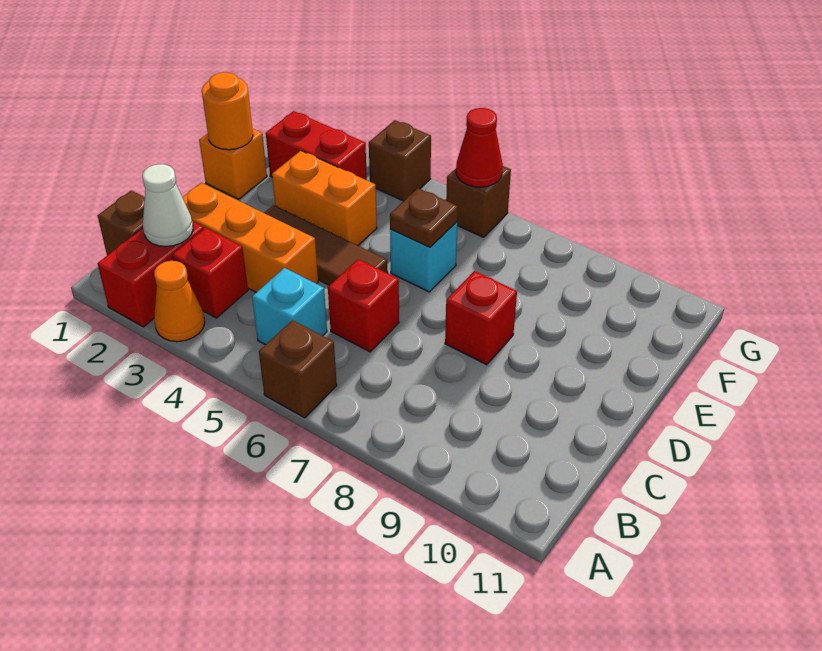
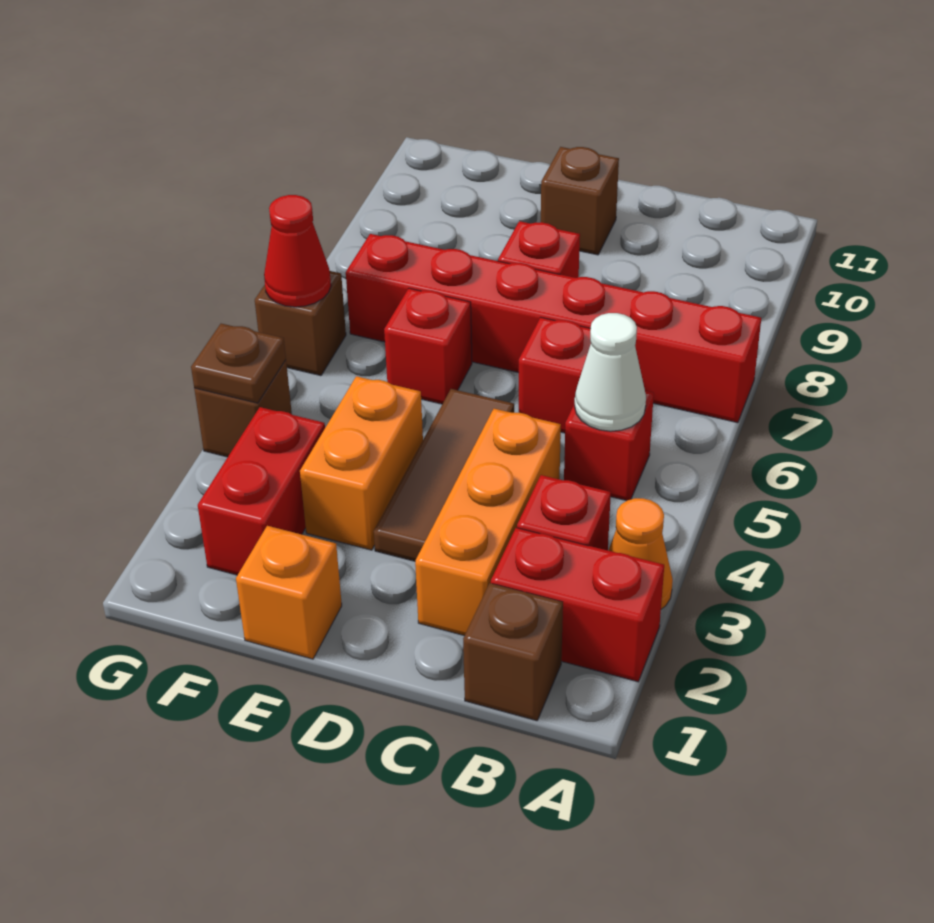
brown 1x1 brick [259,320,337,418] -> brown 1x1 brick moved to [541,147,619,255]
none -> red 1x6 brick [346,234,761,423]
white 1x1 cone [142,164,193,247] -> white 1x1 cone moved to [575,313,646,431]
cyan 1x1 brick [252,268,327,345] -> red 1x1 brick [564,391,654,501]
orange 1x1 round brick [202,72,253,150] -> none
cyan 1x1 brick [390,222,457,292] -> red 1x1 brick [384,288,472,404]
brown 1x1 plate [390,188,458,247] -> brown 1x1 plate moved to [191,324,286,403]

